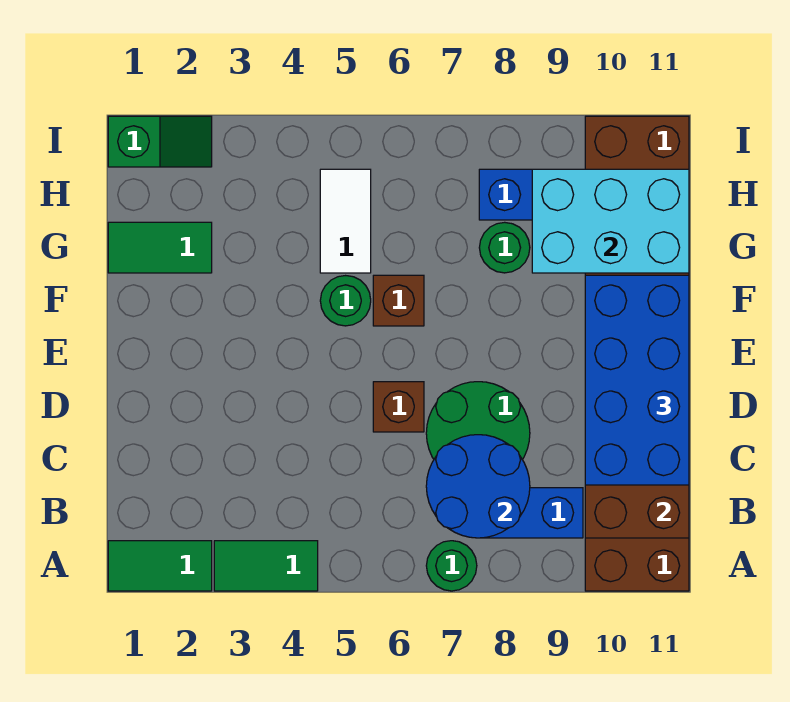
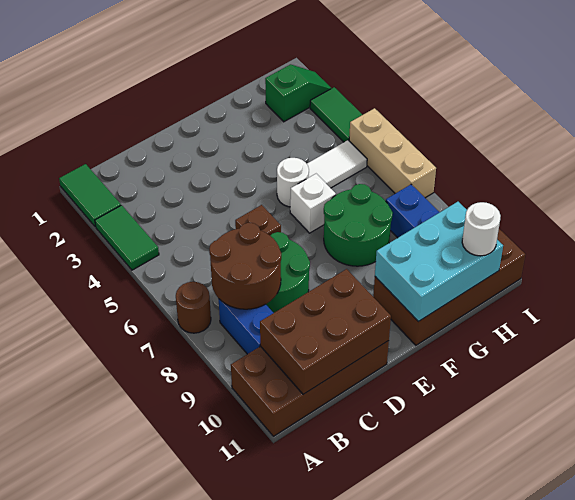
green 1x1 round brick [426,541,477,591] -> brown 1x1 round brick [176,282,211,333]
blue 2x2 round brick [426,435,530,538] -> brown 2x2 round brick [209,223,281,309]
blue 2x4 brick [585,275,689,485] -> none
green 1x1 round brick [320,276,371,326] -> white 1x1 round brick [277,158,309,207]
brown 1x1 brick [373,275,424,326] -> white 1x1 brick [290,174,336,233]
green 1x2 tile [108,222,212,273] -> green 1x2 tile moved to [310,87,362,142]
green 1x1 round brick [479,222,530,273] -> green 2x2 round brick [324,184,393,266]
cyan 2x3 brick [532,169,689,273] -> cyan 2x3 brick turned to [375,202,503,322]
none -> white 1x1 round brick [462,202,501,256]
green 1x2 slope [108,116,212,167] -> green 1x2 slope turned to [265,64,332,122]
none -> tan 1x3 brick [349,108,436,198]

